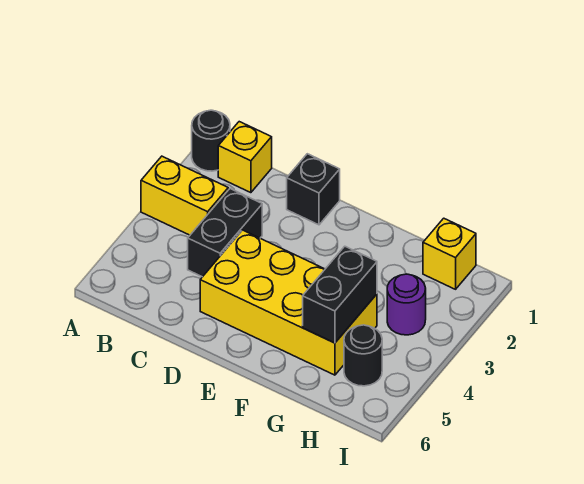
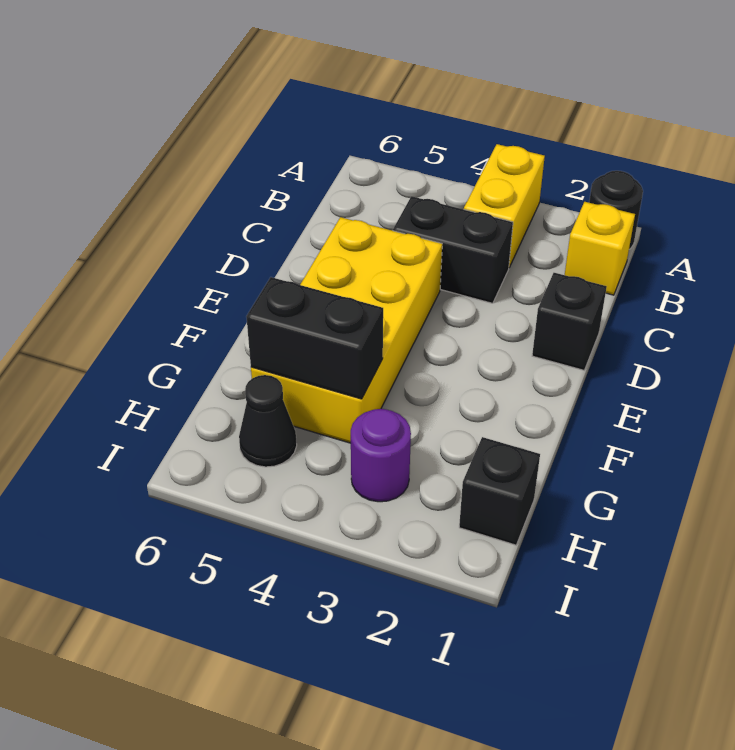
yellow 1x1 brick [423,218,476,289] -> black 1x1 brick [459,437,540,545]
black 1x1 round brick [344,325,382,386] -> black 1x1 cone [239,375,297,467]

